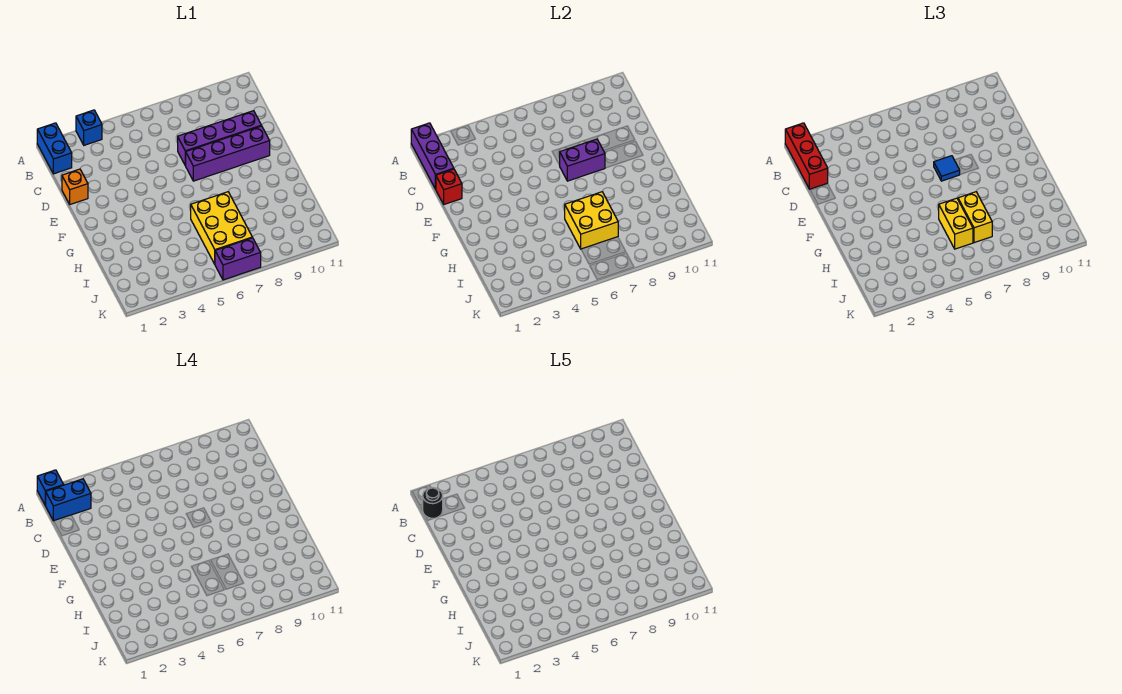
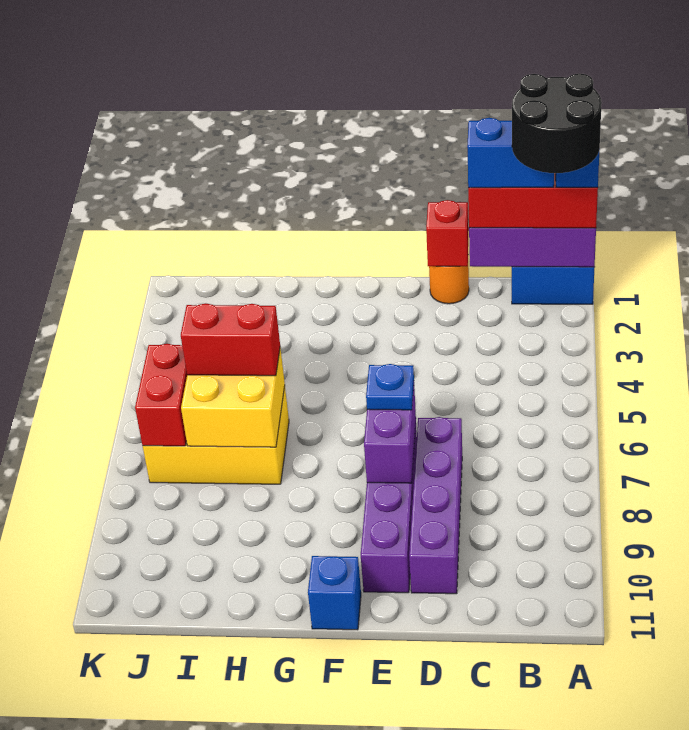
blue 1x1 brick [76,110,102,145] -> blue 1x1 brick moved to [308,556,361,630]
blue 1x2 brick [45,479,91,521] -> blue 1x2 brick turned to [467,118,554,188]
black 1x1 round brick [423,488,443,518] -> black 2x2 round brick [512,73,602,173]
orange 1x1 brick [62,169,88,204] -> orange 1x1 round brick [429,266,469,304]
blue 1x1 tile [934,156,960,181] -> blue 1x1 plate [366,364,414,410]
yellow 1x2 brick [939,198,973,249] -> red 1x2 brick [181,303,280,376]
yellow 1x2 brick [958,192,992,243] -> none
none -> red 1x2 brick [135,344,187,446]
purple 1x2 brick [215,238,261,280] -> none

